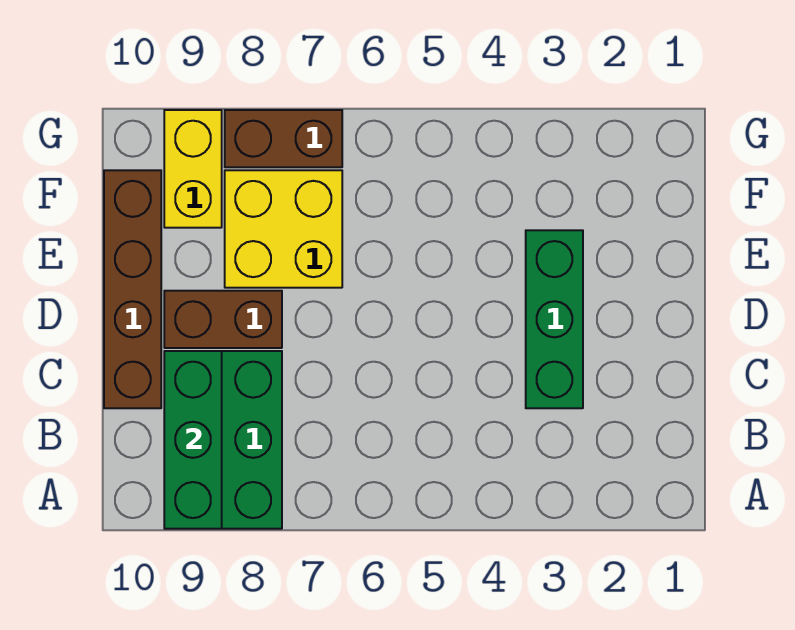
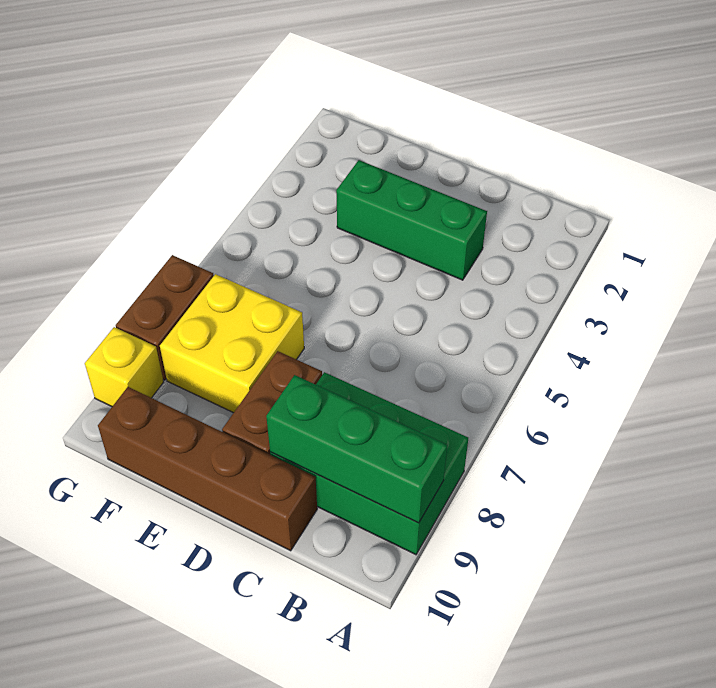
yellow 1x2 brick [164,110,222,228] -> yellow 1x1 brick [85,327,164,407]

